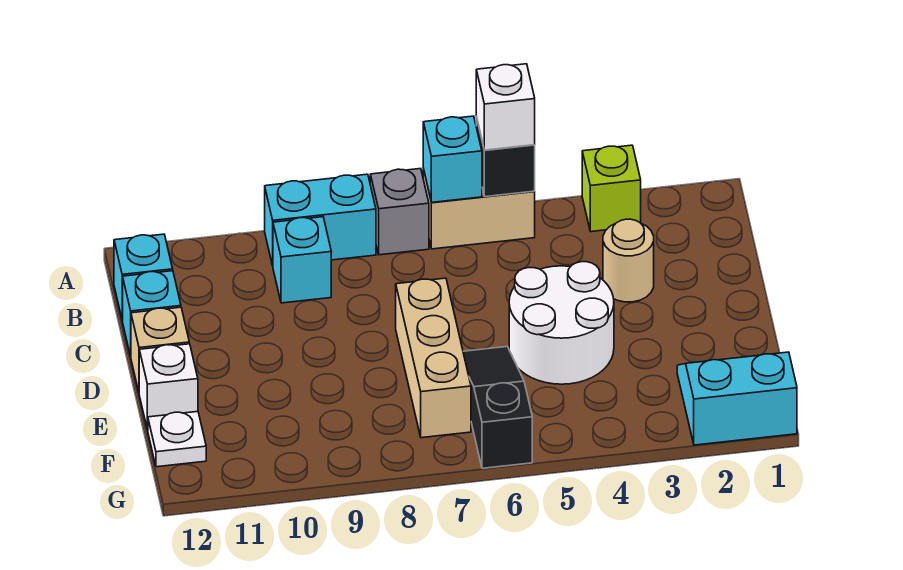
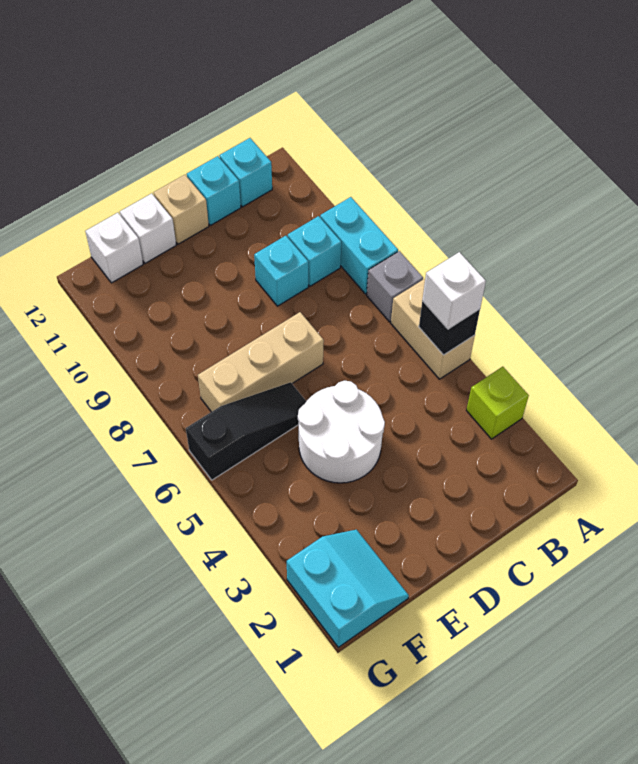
cyan 1x1 brick [423,116,482,203] -> cyan 1x1 brick moved to [254,236,308,306]
tan 1x1 round brick [603,219,654,302] -> none
white 1x1 plate [148,412,206,467] -> white 1x1 brick [86,213,143,283]

